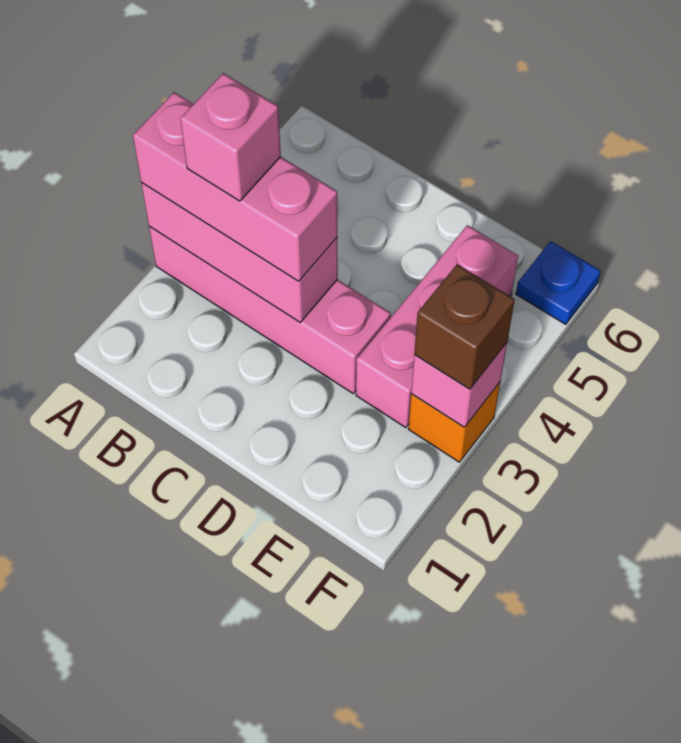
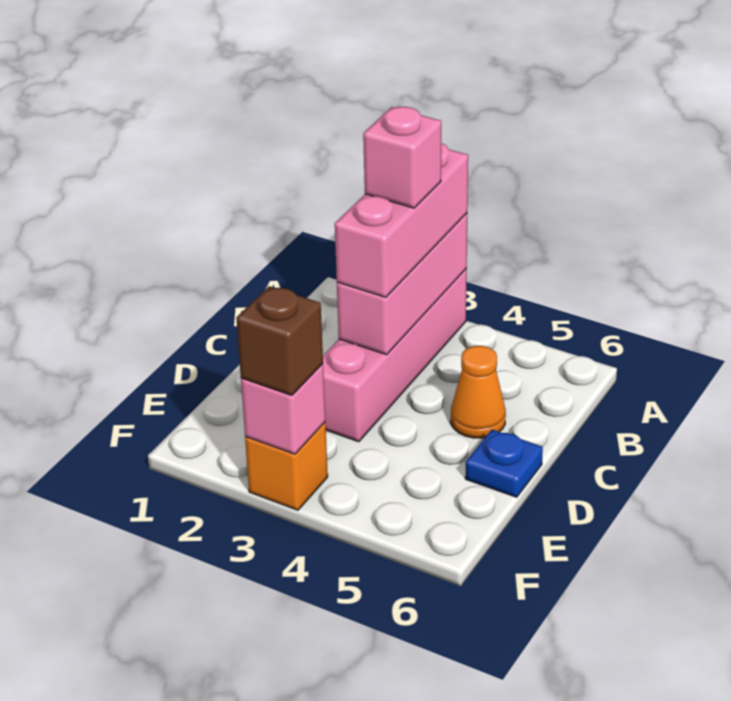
none -> orange 1x1 cone [451,346,506,438]
pink 1x3 brick [356,225,518,428] -> none
blue 1x1 plate [516,241,601,325] -> blue 1x1 plate moved to [465,430,543,497]

